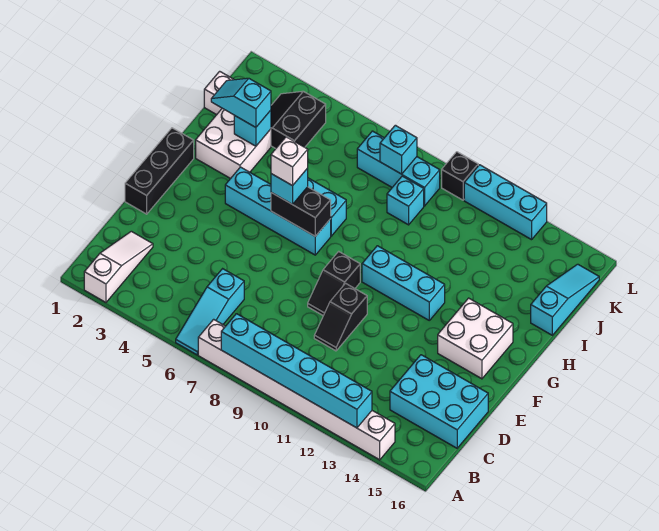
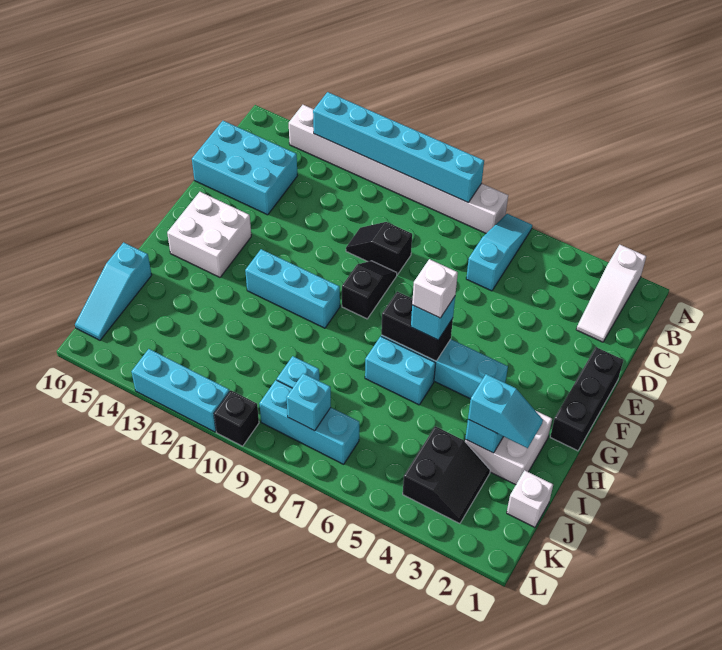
black 1x2 slope [314,283,367,351] -> black 1x2 slope turned to [346,222,412,275]

